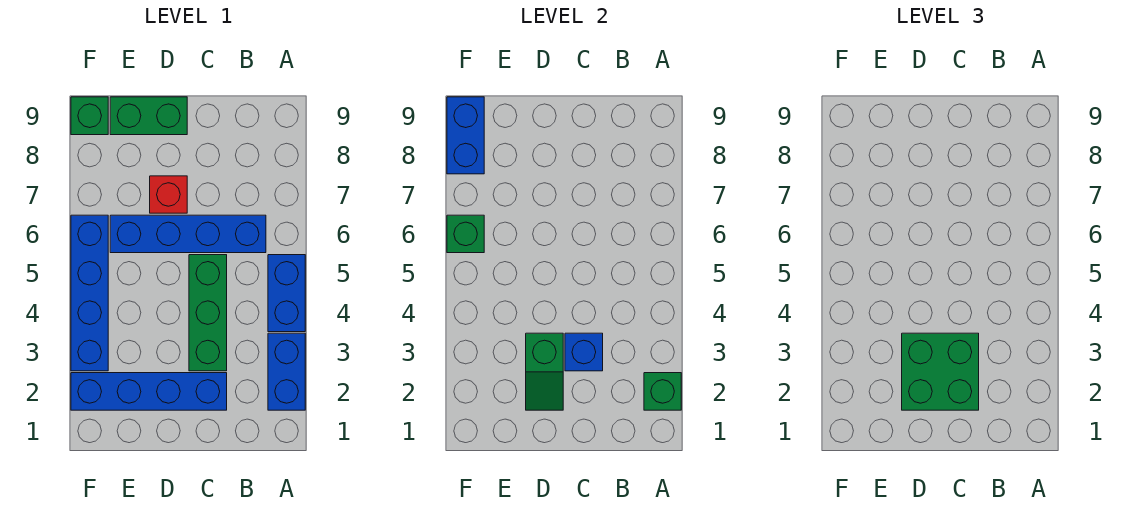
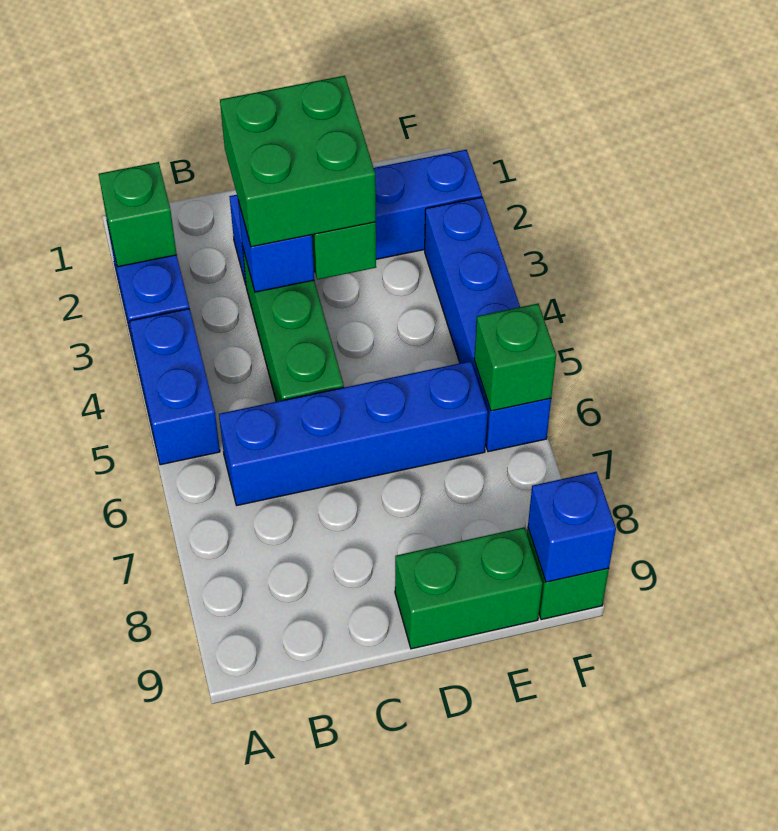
red 1x1 brick [150,176,187,213] -> none
blue 1x2 brick [447,97,484,174] -> blue 1x1 brick [528,472,616,582]

